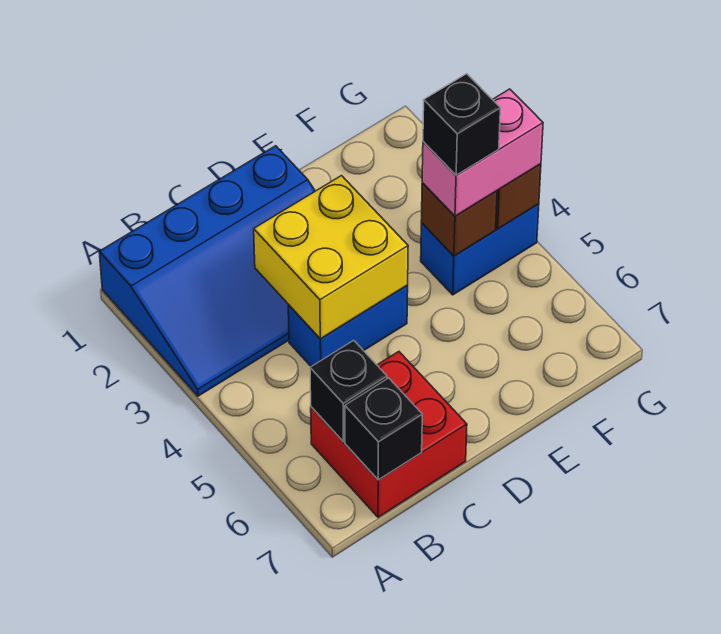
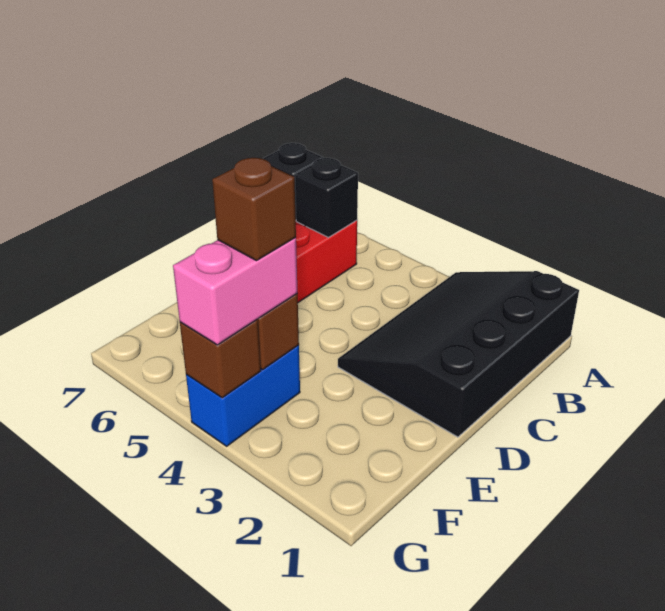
blue 3x4 slope [99,146,315,396] -> black 3x4 slope [338,271,579,437]
yellow 2x2 brick [254,176,408,339] -> none
blue 1x2 brick [288,285,408,367] -> none
black 1x1 brick [423,74,500,175] -> brown 1x1 brick [212,158,296,261]

